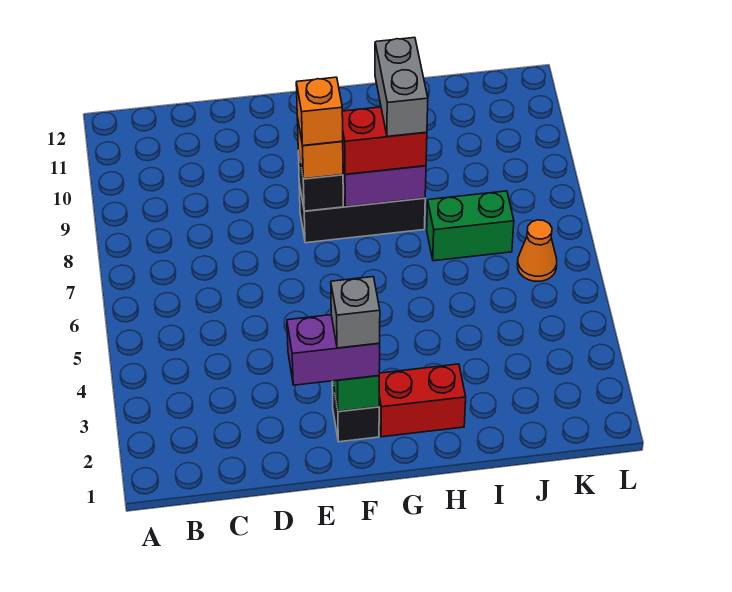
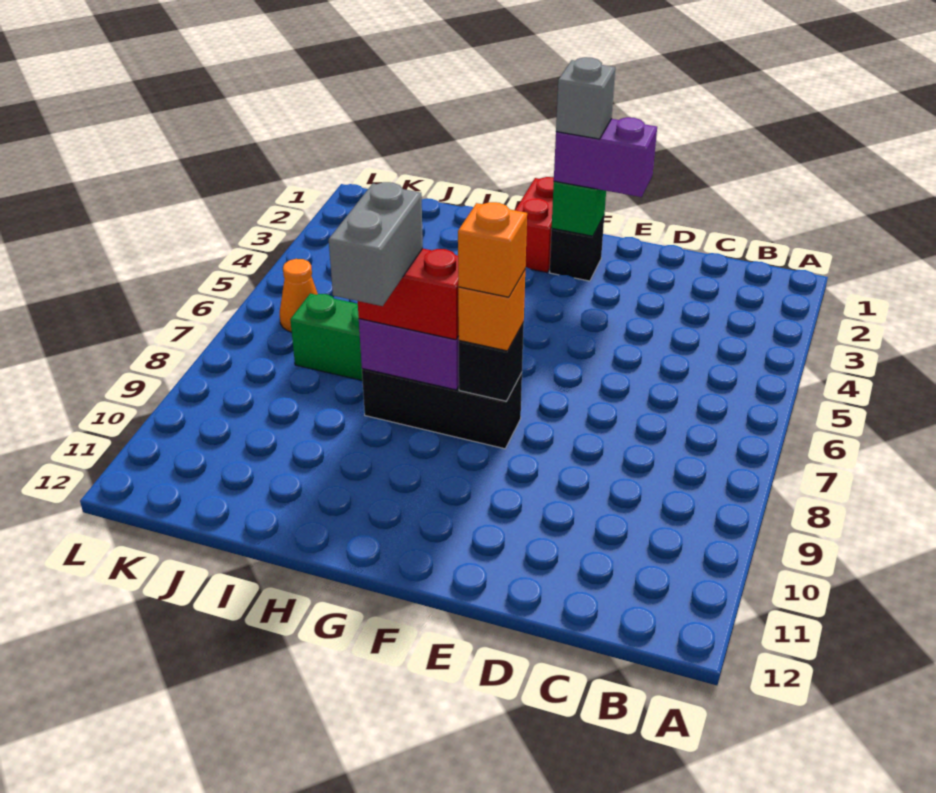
red 1x2 brick [379,364,466,437] -> red 1x2 brick turned to [515,177,554,272]

